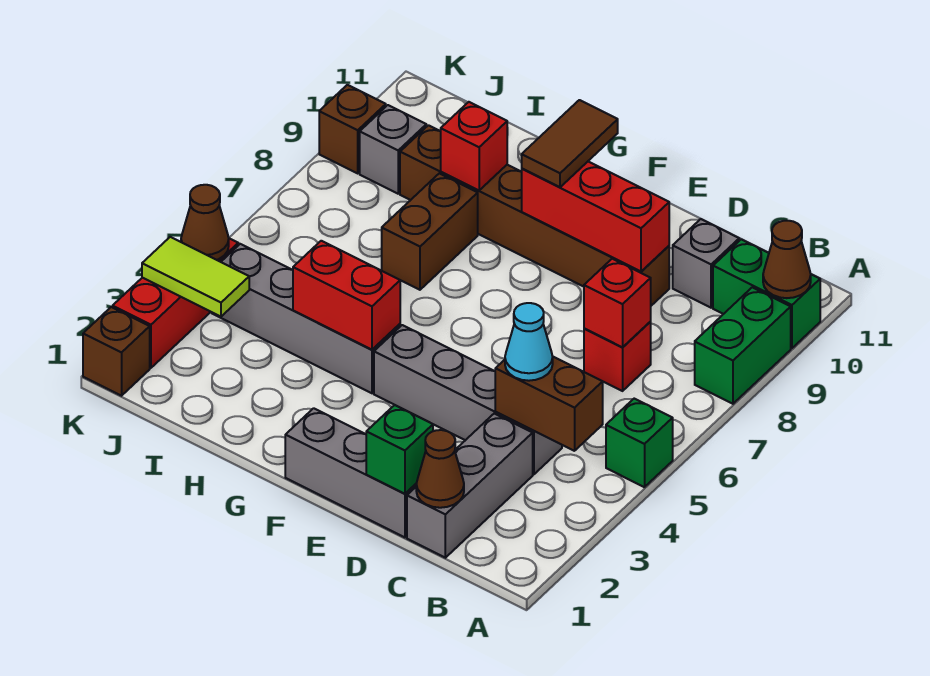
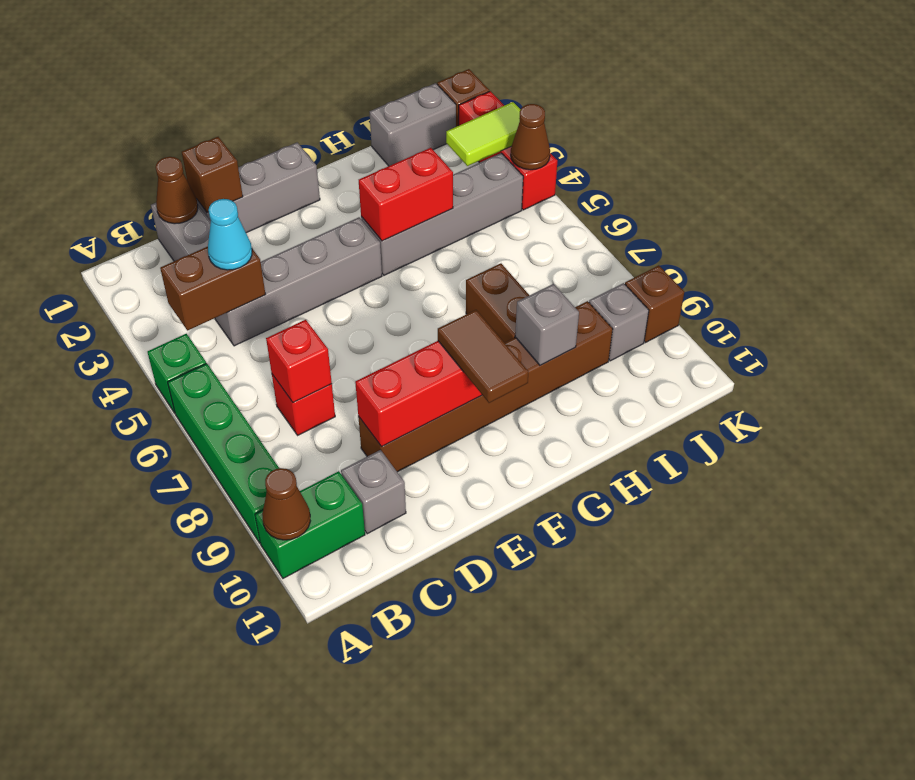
green 1x2 brick [695,287,791,404] -> green 1x4 brick [168,363,279,543]
green 1x1 brick [366,405,433,494] -> brown 1x1 brick [182,137,243,212]
red 1x1 brick [441,102,507,191] -> grey 1x1 brick [515,284,579,365]
none -> grey 1x2 brick [370,83,456,166]

